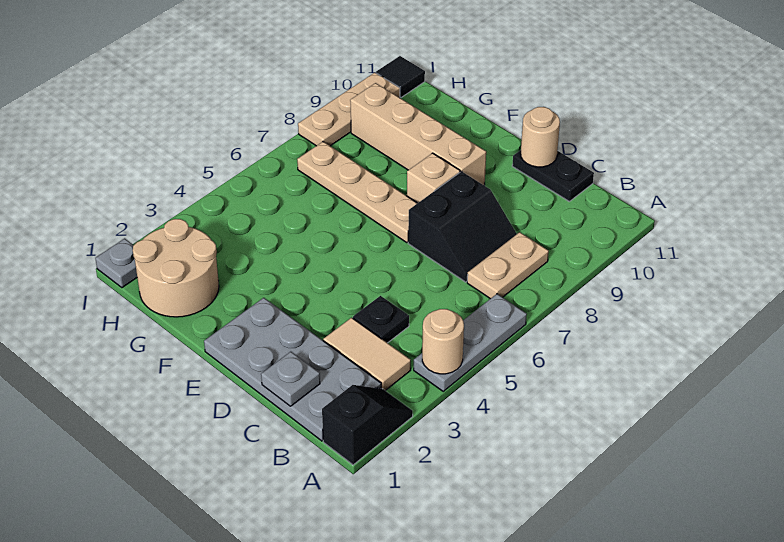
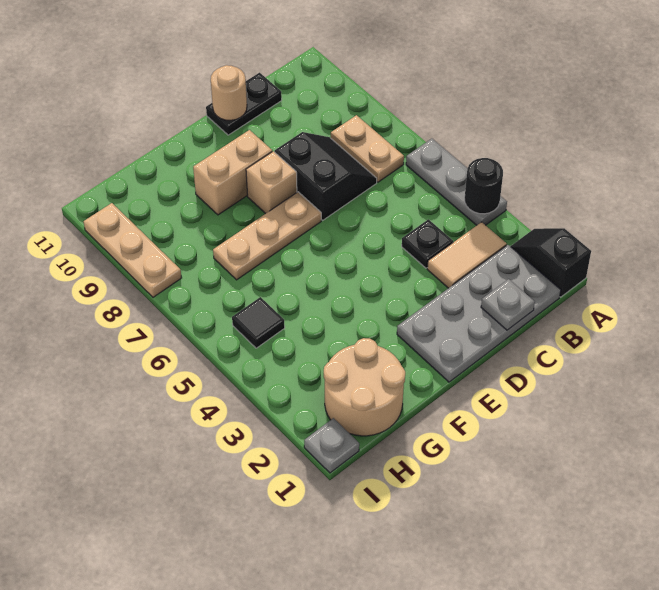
tan 1x1 round brick [422,309,464,374] -> black 1x1 round brick [465,158,503,214]
tan 1x4 plate [297,142,417,243] -> tan 1x3 plate [213,192,321,280]
tan 1x4 brick [350,83,486,185] -> tan 1x2 brick [193,130,272,215]
black 1x1 tile [376,56,425,98] -> black 1x1 tile moved to [232,297,285,348]

